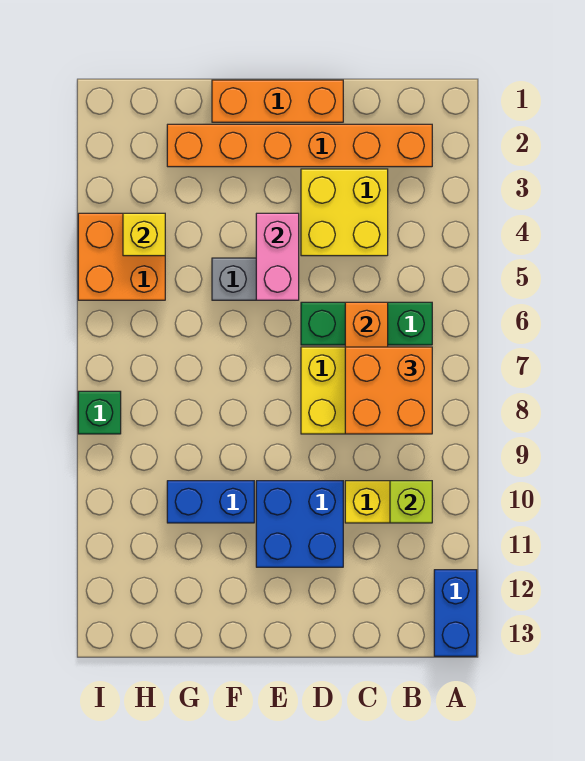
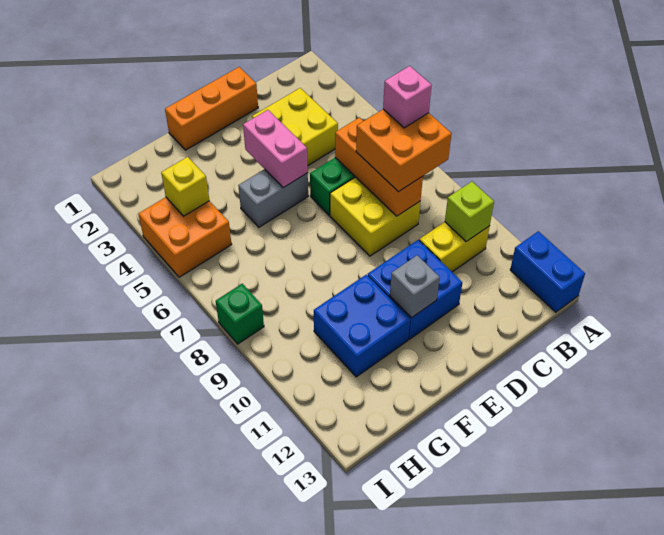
orange 1x6 brick [167,124,432,167] -> none
none -> pink 1x1 brick [383,66,432,128]
none -> grey 1x1 brick [390,255,440,318]
blue 1x2 brick [167,481,254,523] -> blue 2x2 brick [314,275,410,377]

